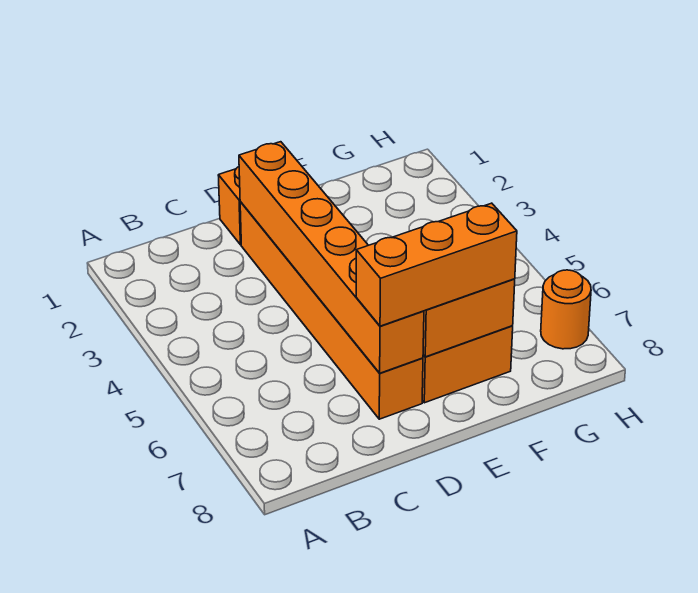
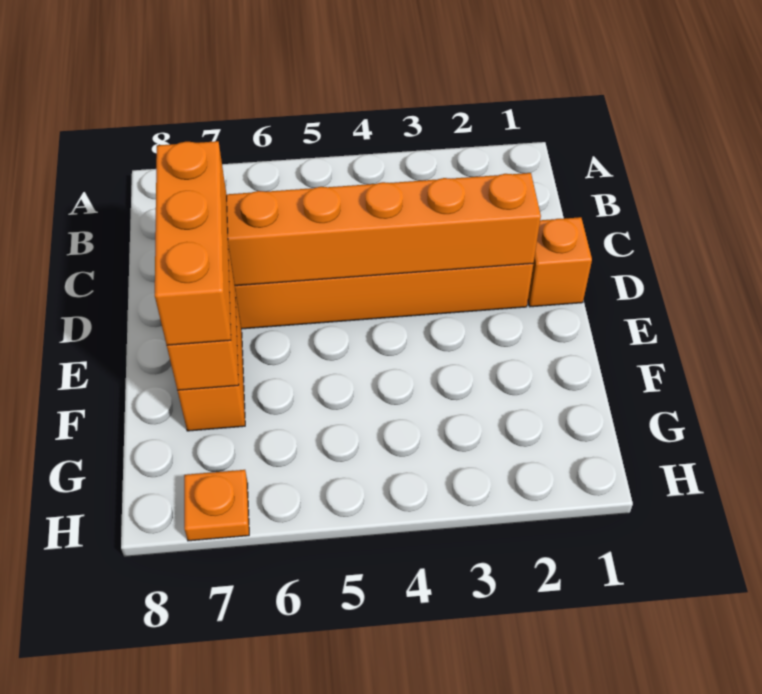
orange 1x1 round brick [541,270,591,349] -> orange 1x1 plate [184,470,249,541]

